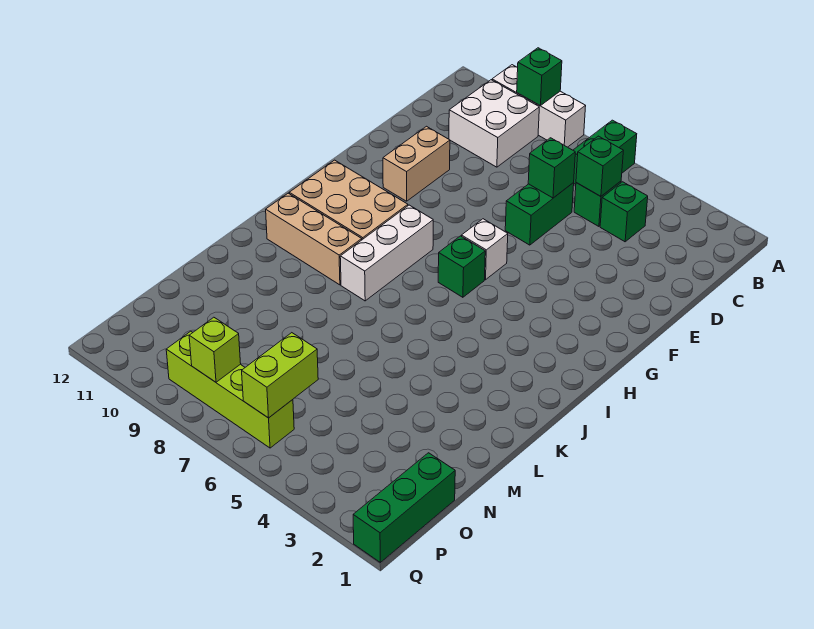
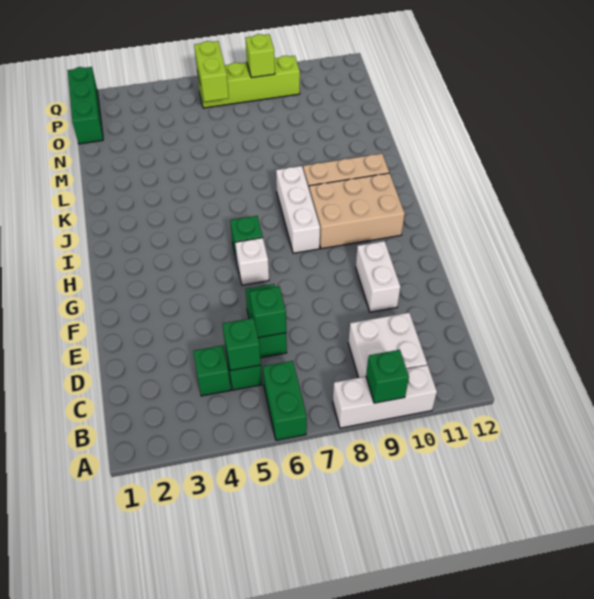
tan 1x2 brick [383,126,450,201] -> white 1x2 brick [356,241,401,312]

